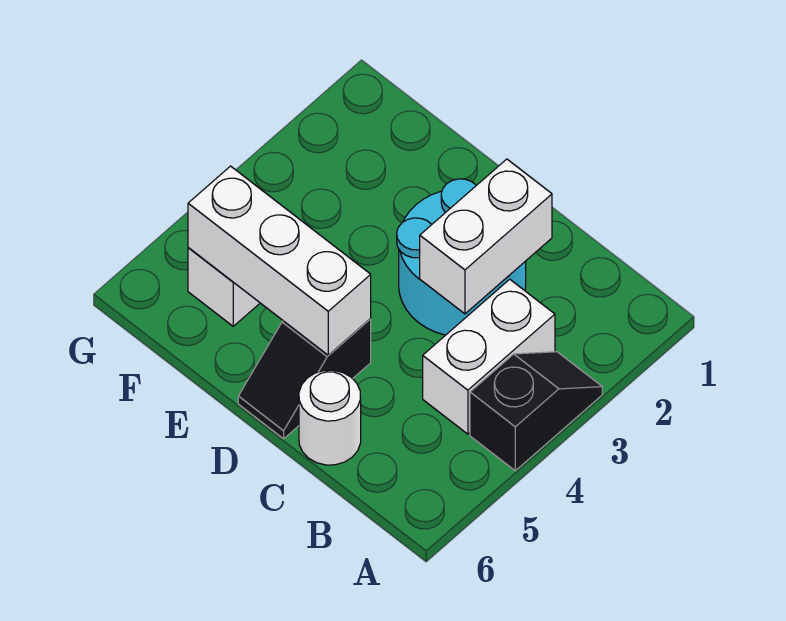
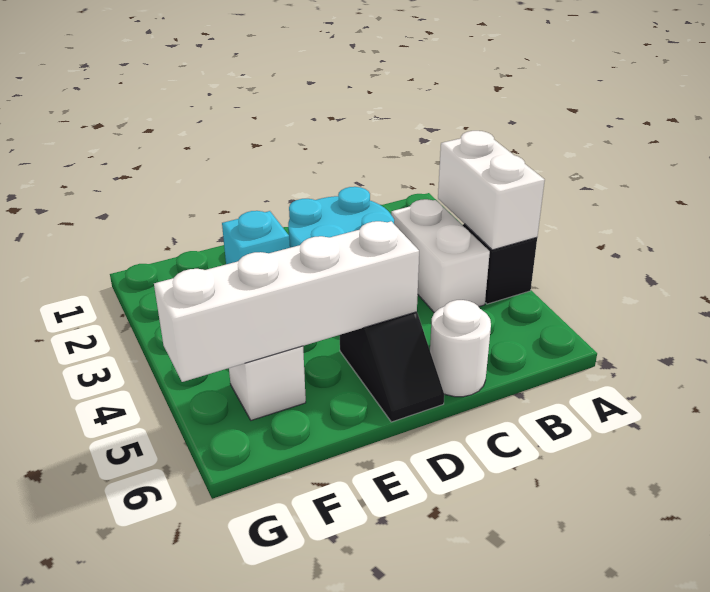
white 1x2 brick [420,159,552,314] -> white 1x2 brick moved to [438,131,545,250]
white 1x3 brick [188,166,371,355] -> white 1x4 brick [154,221,419,382]
none -> cyan 1x1 brick [222,211,290,264]

